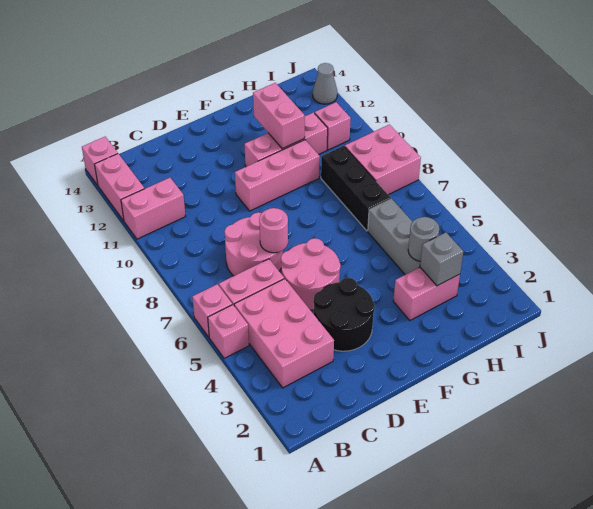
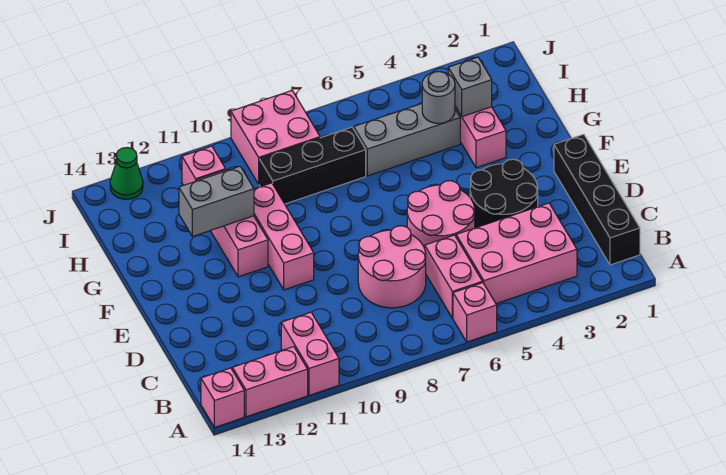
pink 1x1 brick [208,305,249,358] -> none
none -> black 1x4 brick [554,134,640,265]
pink 1x1 round brick [259,208,288,253] -> none
pink 1x2 brick [253,83,305,149] -> grey 1x2 brick [179,166,254,236]
grey 1x1 cone [313,63,338,104] -> green 1x1 cone [110,148,143,199]

